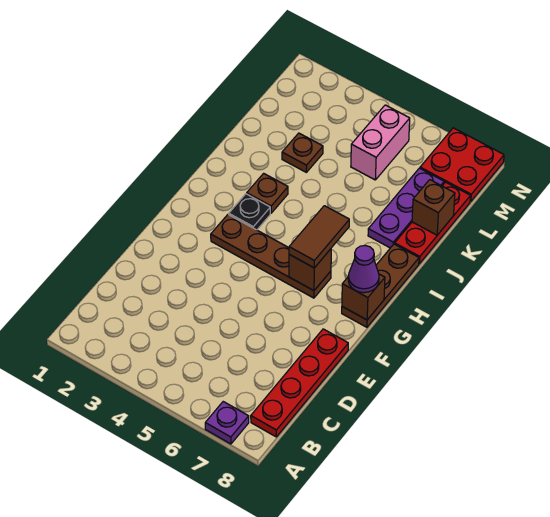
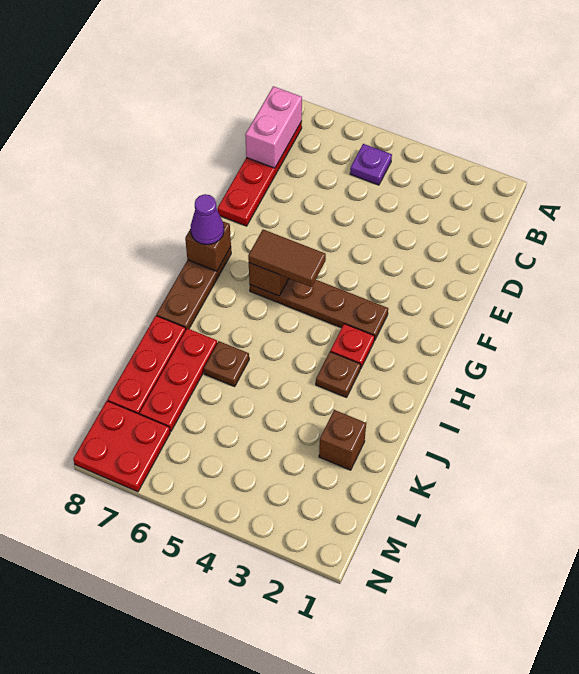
purple 1x1 plate [205,402,249,444] -> purple 1x1 plate moved to [350,144,392,185]
brown 1x2 tile [289,206,349,268] -> brown 1x2 tile turned to [248,230,326,287]
black 1x1 plate [229,194,270,230] -> red 1x1 plate [330,324,375,369]
purple 1x3 plate [368,168,444,248] -> red 1x3 plate [140,328,217,431]
brown 1x1 plate [282,133,323,172] -> brown 1x1 plate moved to [204,341,249,387]
brown 1x1 brick [412,180,455,235] -> brown 1x1 brick moved to [319,410,366,470]
pink 1x2 brick [351,105,410,180] -> pink 1x2 brick moved to [245,86,302,168]

